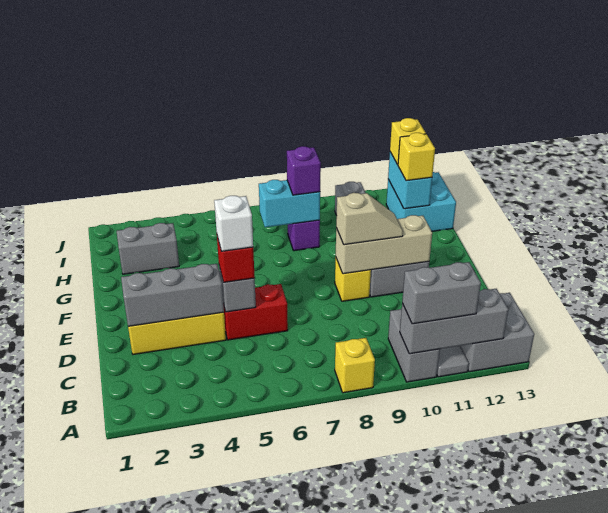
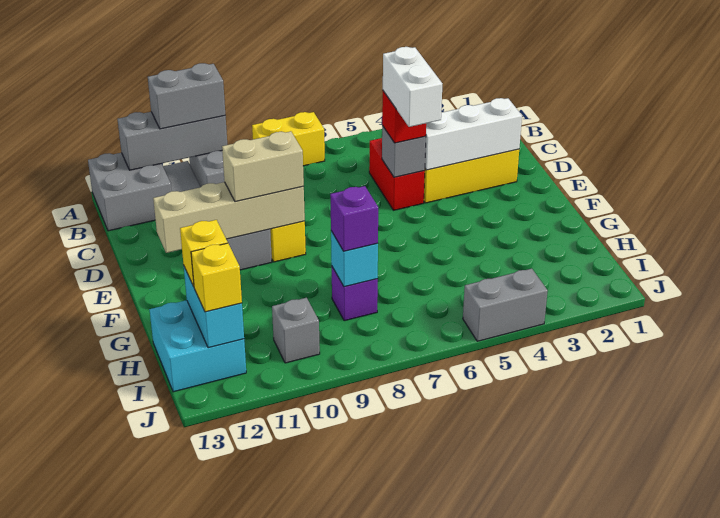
yellow 1x1 brick [335,338,375,393] -> yellow 1x2 brick [252,112,325,166]
grey 1x3 brick [121,264,224,326] -> white 1x3 brick [425,98,522,170]
red 1x2 brick [223,284,288,340] -> red 1x2 brick turned to [369,138,425,210]
white 1x1 brick [214,196,253,251] -> white 1x2 brick [383,47,442,127]
tan 1x3 brick [336,215,432,274] -> tan 1x4 brick [153,182,305,253]
tan 1x2 slope [336,193,403,245] -> tan 1x2 brick [222,131,304,202]
grey 1x2 brick [117,223,179,274] -> grey 1x2 brick moved to [463,269,548,341]
cyan 1x2 brick [259,180,320,227] -> cyan 1x1 brick [331,231,378,287]

